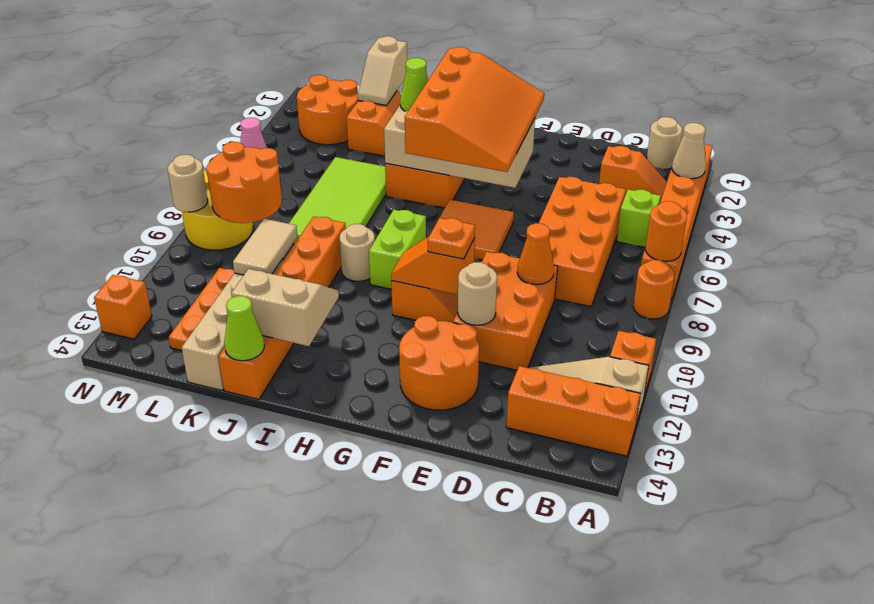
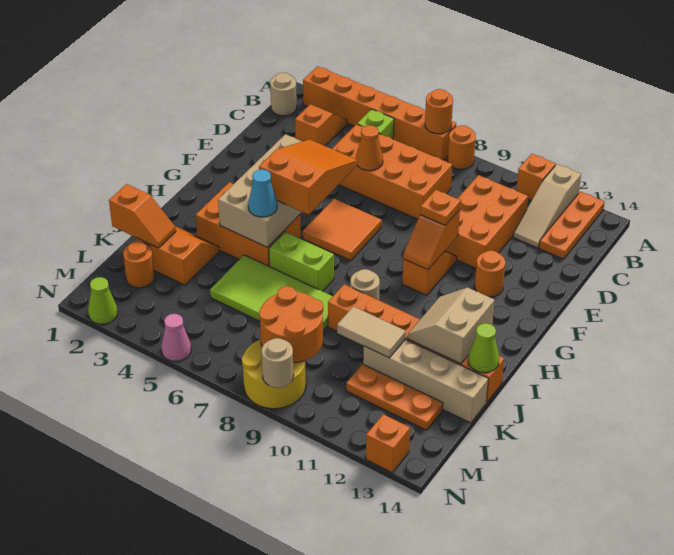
tan 1x1 cone [672,123,706,179] -> none
orange 1x3 brick [506,366,640,456] -> orange 1x3 plate [539,192,605,259]
orange 2x3 brick [453,252,558,370] -> orange 2x3 brick turned to [445,175,528,268]
orange 1x1 cone [517,223,554,285] -> orange 1x1 cone moved to [356,125,383,171]
tan 1x1 round brick [458,262,497,325] -> none
orange 2x2 round brick [399,316,479,410] -> orange 1x1 round brick [475,250,505,297]
orange 3x4 slope [405,47,544,172] -> orange 2x3 slope [259,139,358,215]
lime 1x2 brick [369,210,426,289] -> lime 1x2 brick moved to [269,232,334,291]
lime 1x1 cone [400,58,428,111] -> lime 1x1 cone moved to [88,277,118,324]
none -> cyan 1x1 cone [248,169,277,217]
tan 1x2 slope [358,36,407,105] -> orange 1x2 slope [109,184,176,248]
orange 2x2 round brick [297,75,358,145] -> orange 1x1 round brick [123,241,155,288]

